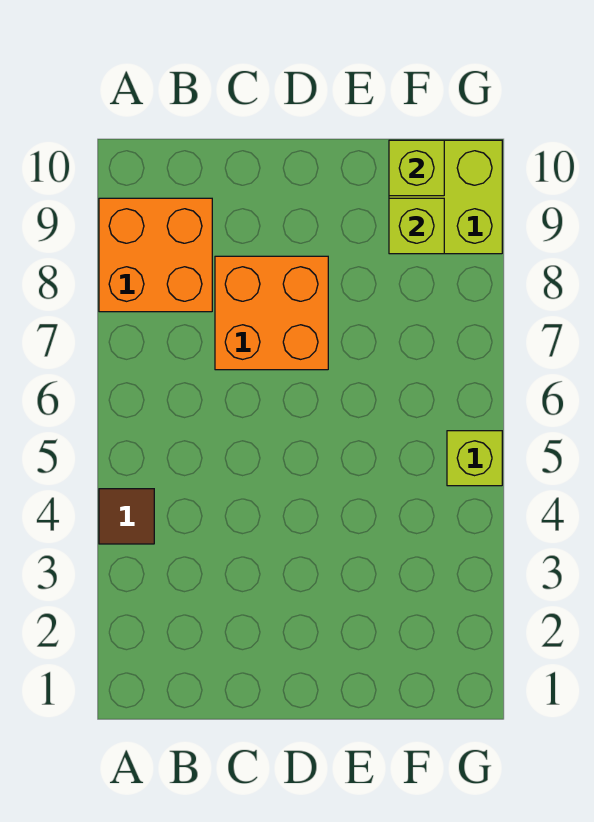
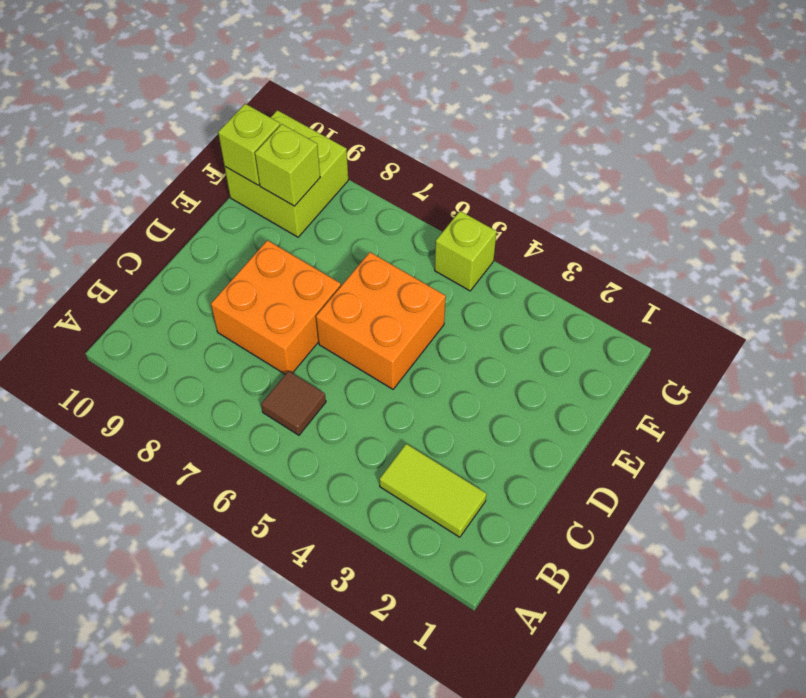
brown 1x1 tile [99,489,154,544] -> brown 1x1 tile moved to [261,371,326,435]
orange 2x2 brick [99,198,212,312] -> orange 2x2 brick moved to [316,252,446,389]
none -> lime 1x2 tile [379,444,487,537]

